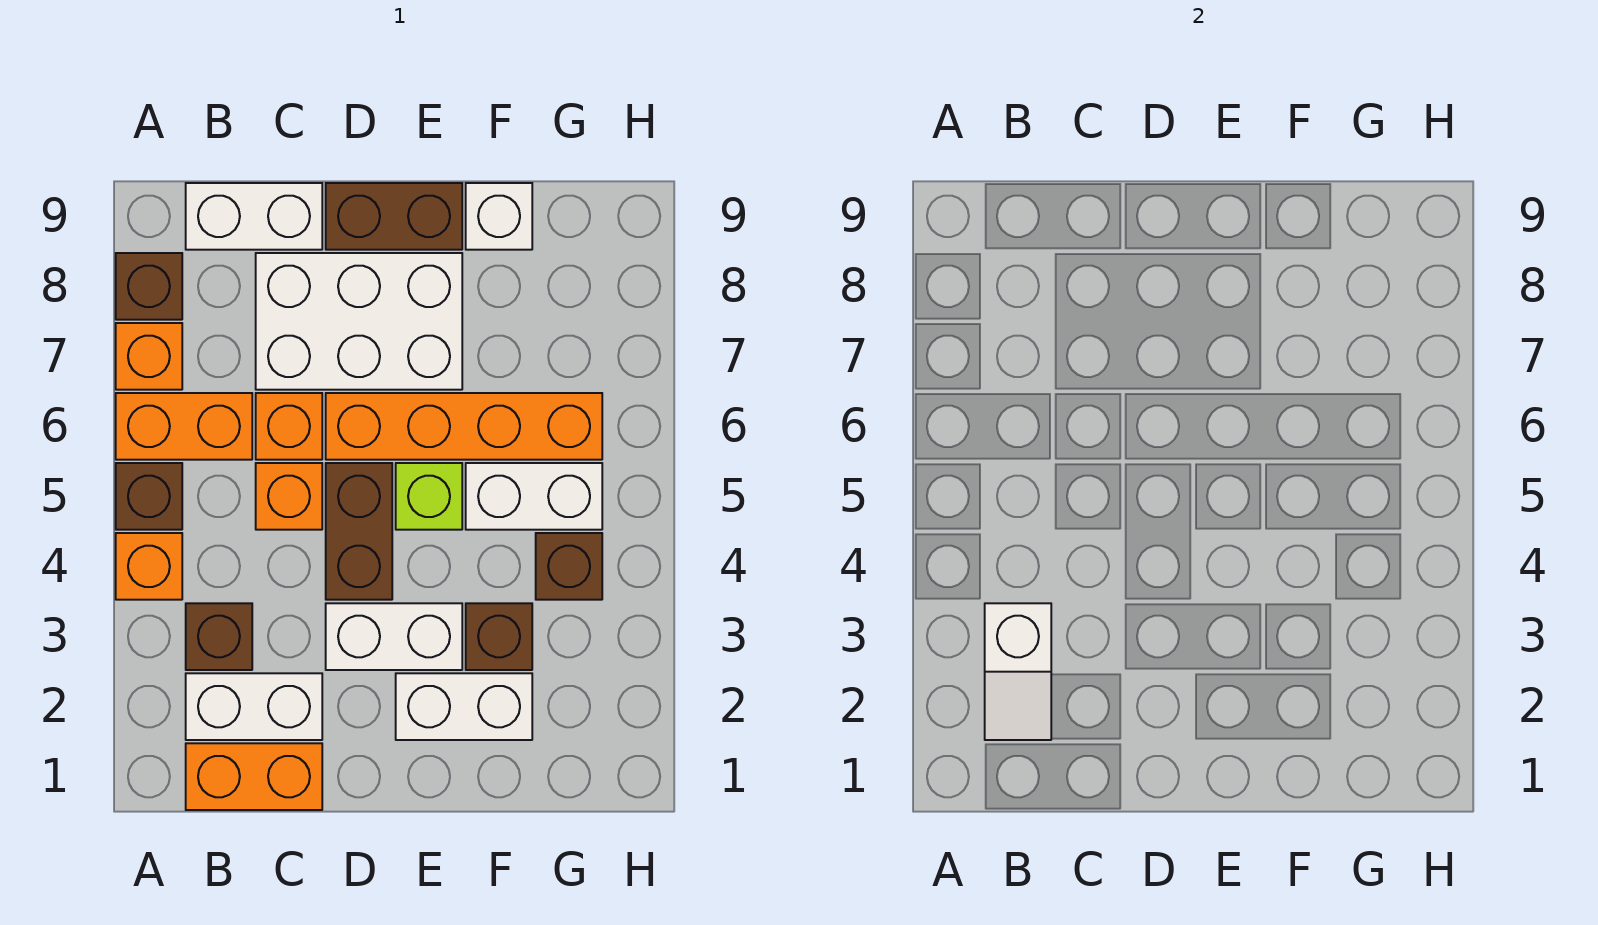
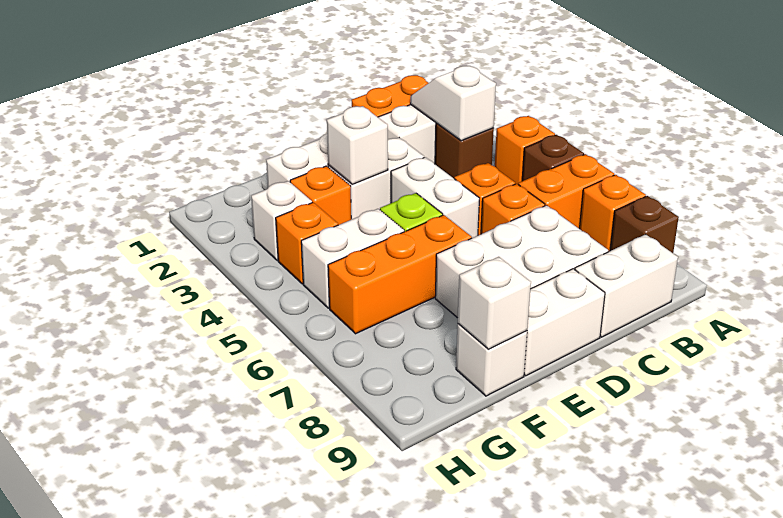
brown 1x2 brick [326,463,392,600] -> white 1x2 brick [391,157,479,238]
orange 1x4 brick [326,393,602,460] -> orange 1x3 brick [328,215,472,334]
brown 1x2 brick [326,183,462,250] -> white 1x2 brick [524,269,605,376]
none -> white 1x1 brick [327,106,388,184]
brown 1x1 brick [466,603,532,670] -> orange 1x1 brick [290,166,351,225]
none -> white 1x1 brick [458,257,531,349]
none -> white 1x1 brick [251,181,312,261]
brown 1x1 brick [536,533,602,600] -> orange 1x1 brick [276,202,338,284]

